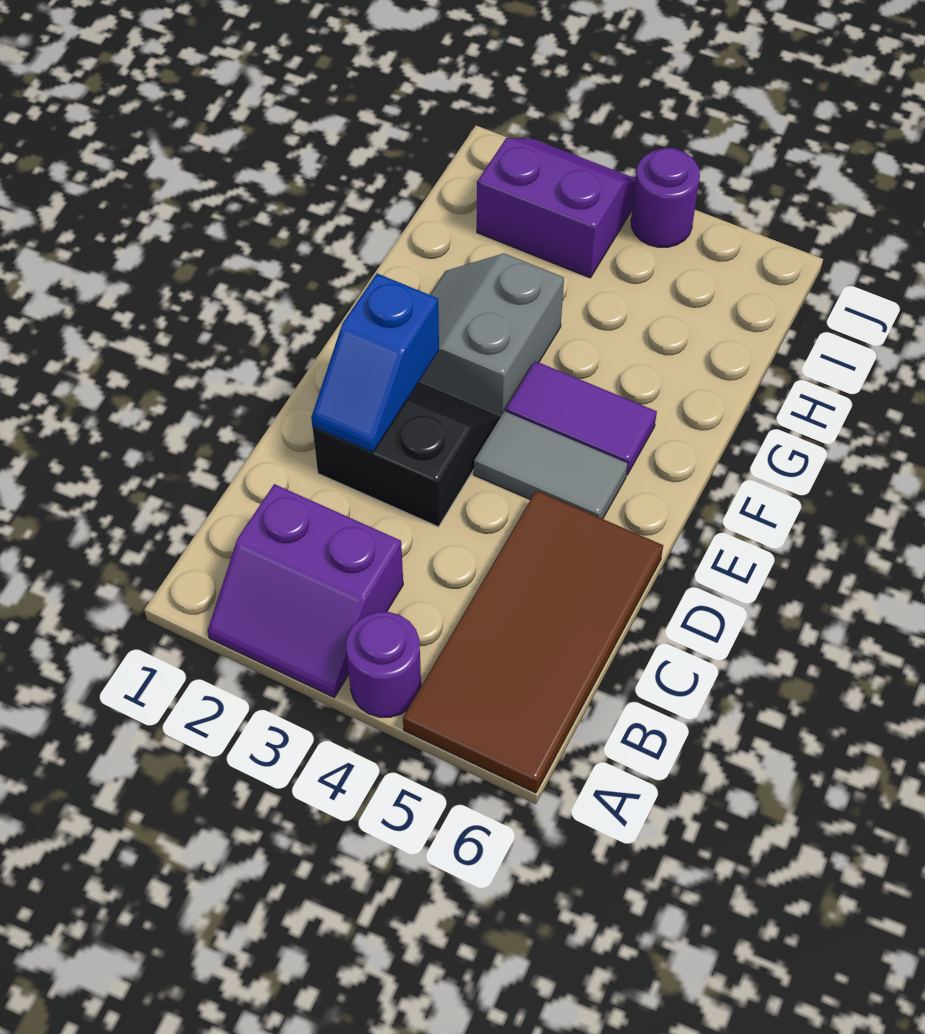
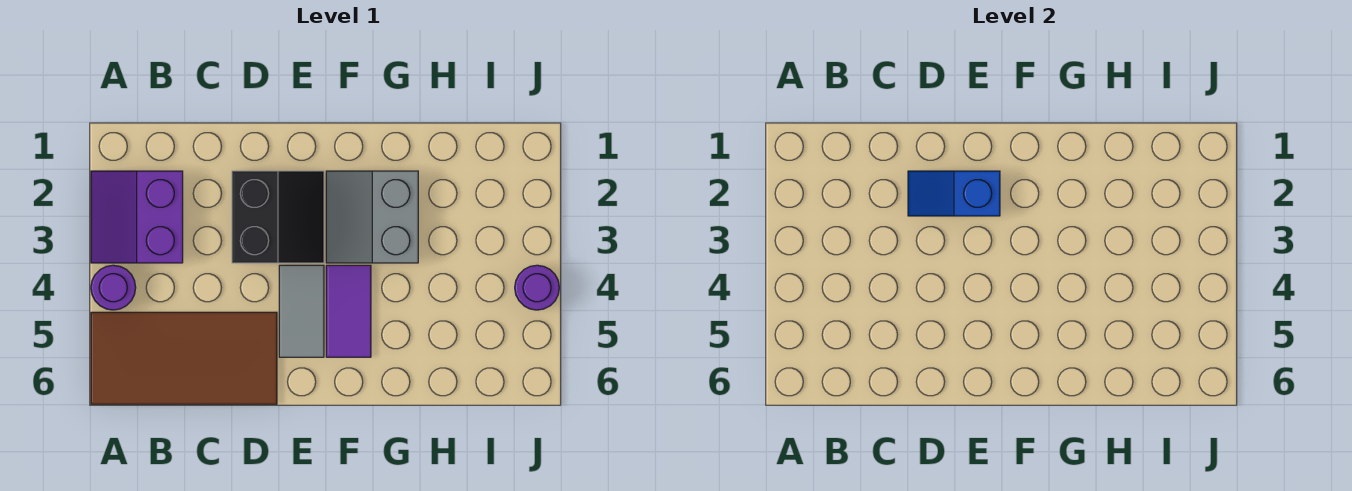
grey 2x2 slope [419,253,564,416] -> grey 2x2 slope turned to [326,171,418,263]
purple 2x2 slope [477,138,636,278] -> none

